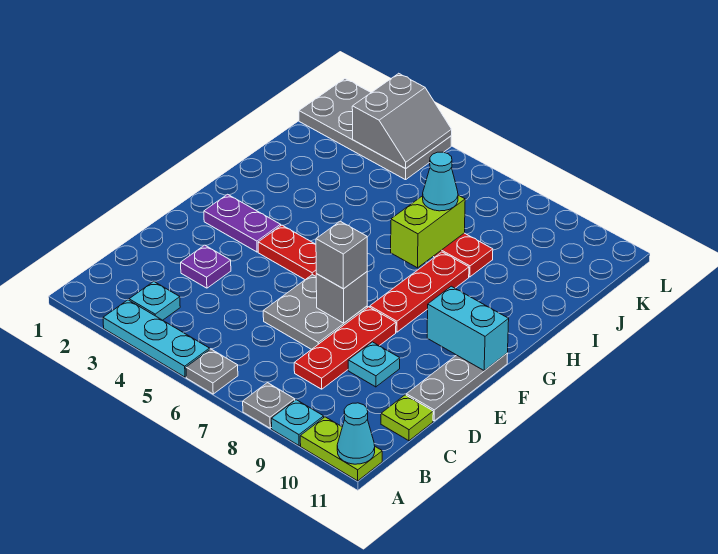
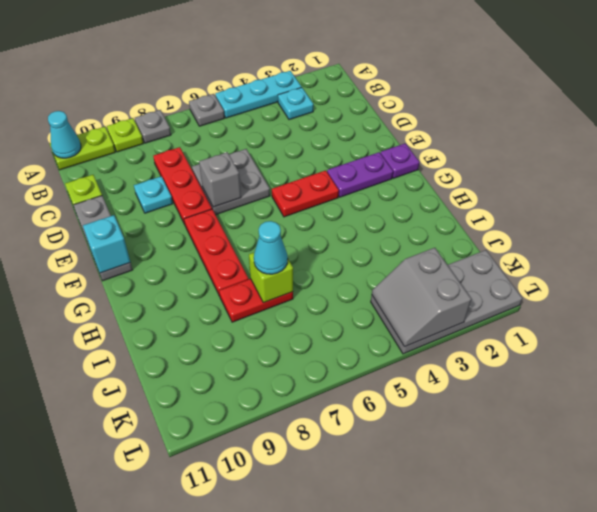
cyan 1x1 plate [271,400,324,446] -> lime 1x1 plate [107,118,143,152]
purple 1x1 plate [181,245,231,288] -> purple 1x1 plate moved to [381,143,419,178]
grey 1x1 brick [316,221,367,289] -> none
cyan 1x2 brick [427,286,509,371] -> cyan 1x1 brick [83,215,130,273]
lime 1x2 brick [391,195,465,268] -> lime 1x1 brick [249,253,293,303]

